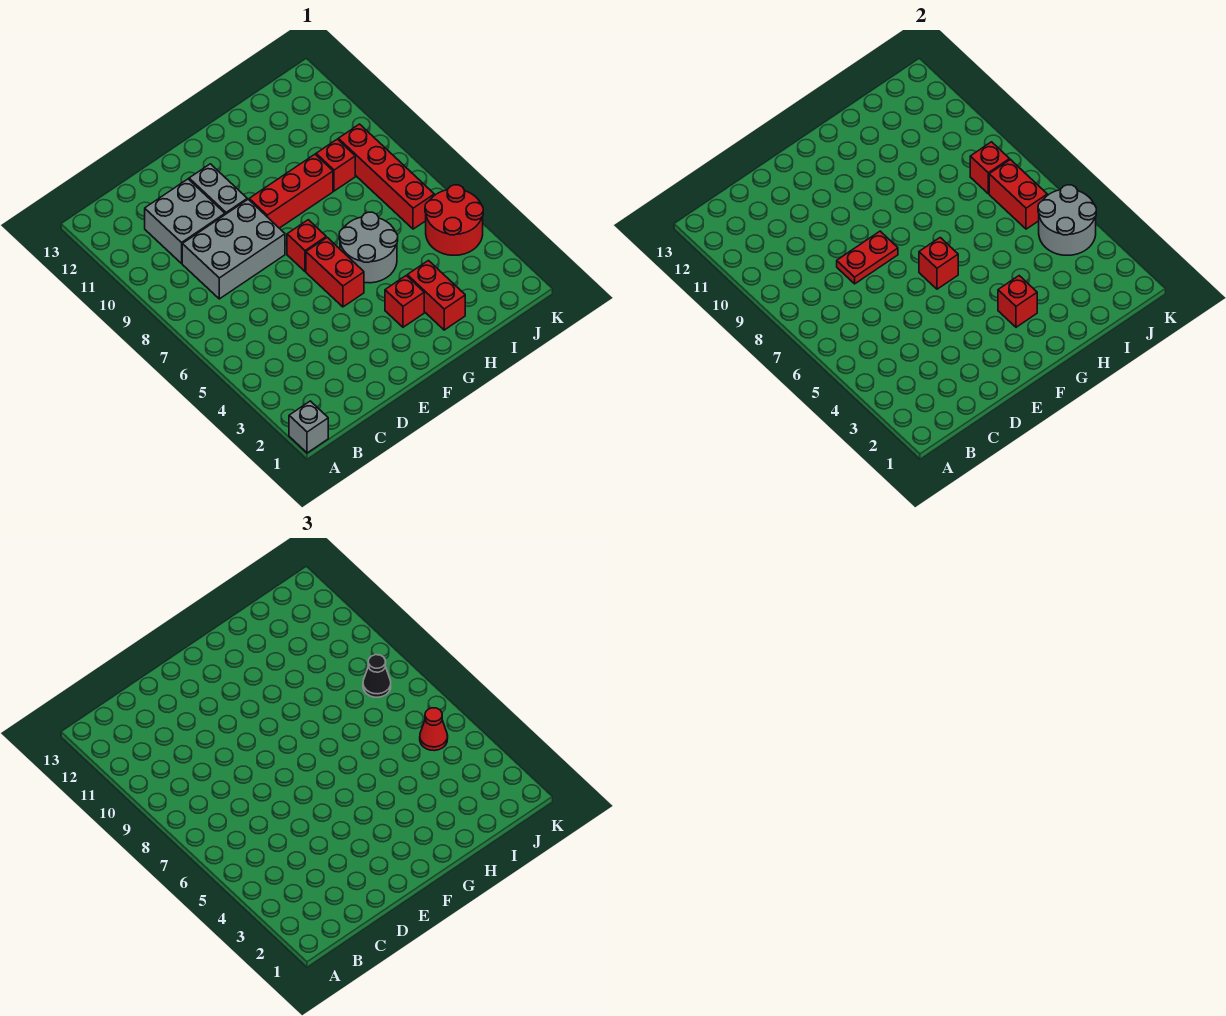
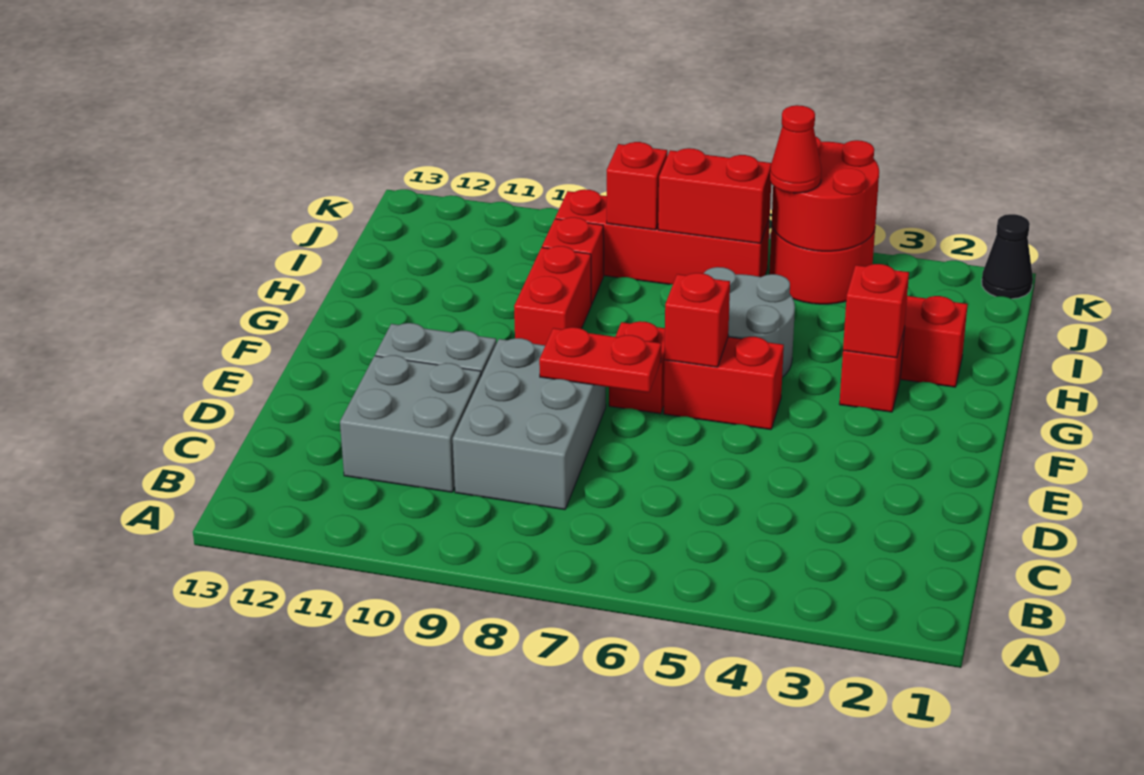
grey 1x1 brick [289,401,328,453] -> none
red 1x2 plate [837,231,898,284] -> red 1x2 plate turned to [539,327,661,393]
red 1x3 brick [249,154,333,228] -> red 1x2 brick [514,246,591,345]
grey 2x2 round brick [1038,185,1096,255] -> red 2x2 round brick [772,136,879,251]
black 1x1 cone [363,655,391,697] -> black 1x1 cone moved to [982,214,1033,299]

